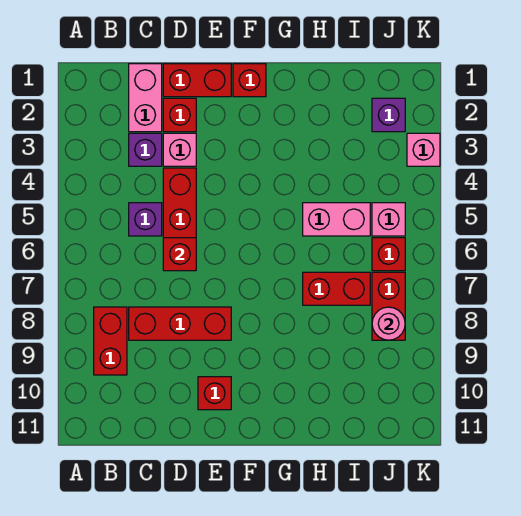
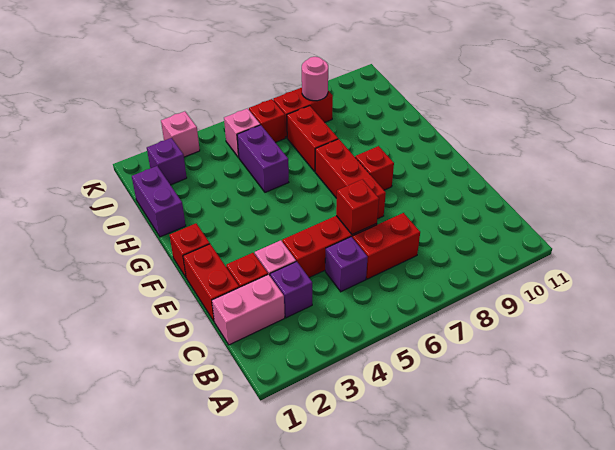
red 1x2 brick [94,307,127,375] -> red 1x2 brick moved to [353,213,420,279]
red 1x3 brick [129,307,231,340] -> red 1x3 brick moved to [315,139,386,219]
red 1x1 brick [198,377,231,410] -> red 1x1 brick moved to [355,146,394,190]
none -> purple 1x2 brick [132,166,186,237]
pink 1x2 brick [303,203,370,236] -> purple 1x2 brick [237,125,289,192]

